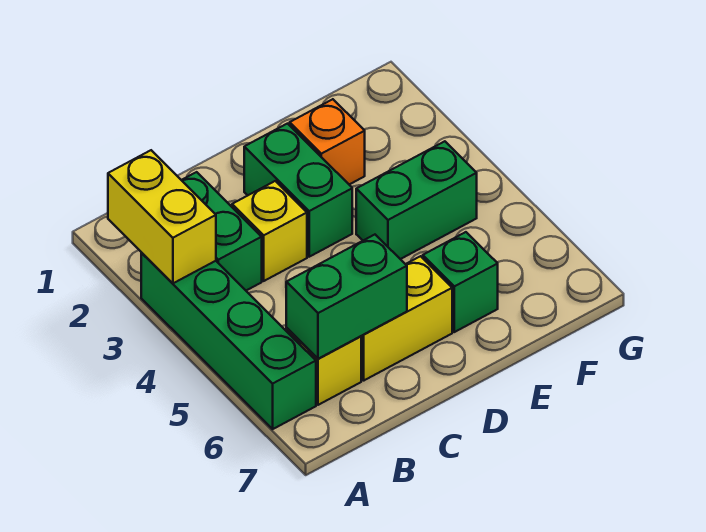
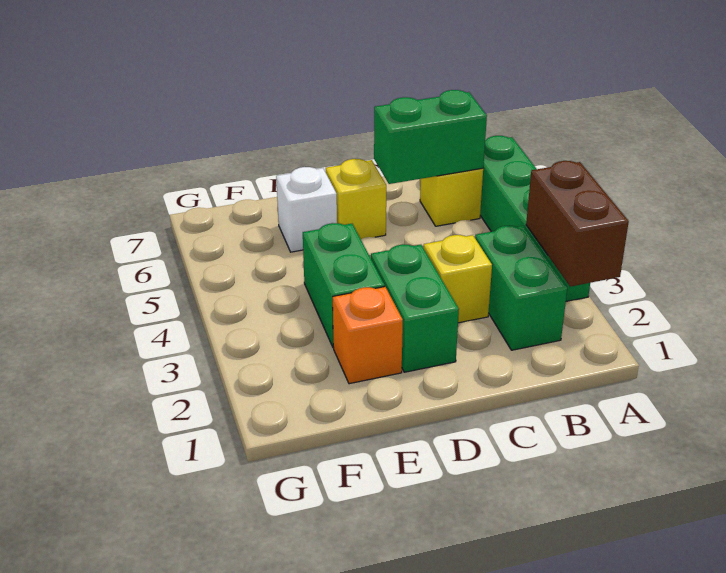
yellow 1x2 brick [108,150,216,283] -> brown 1x2 brick [526,161,629,287]
yellow 1x2 brick [361,256,452,380] -> yellow 1x1 brick [326,159,386,239]
green 1x2 brick [356,141,477,259] -> green 1x2 brick turned to [303,223,385,347]
green 1x1 brick [423,232,498,332] -> white 1x1 brick [276,167,337,252]

